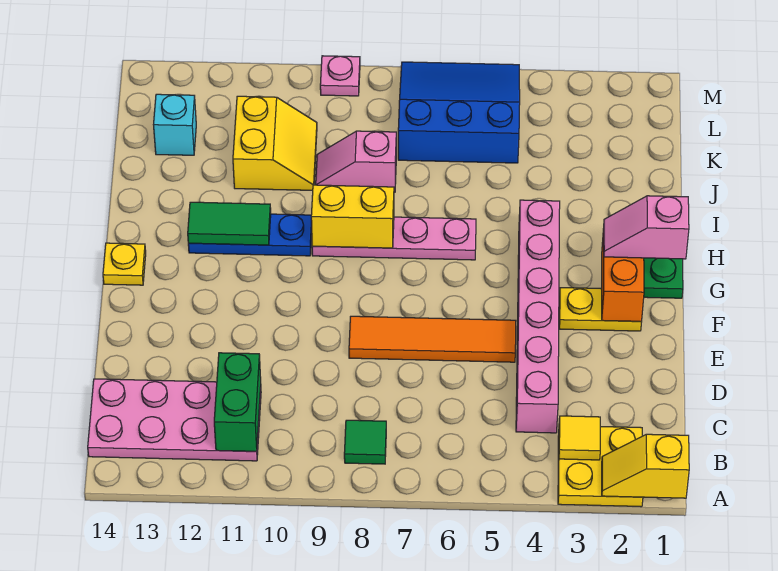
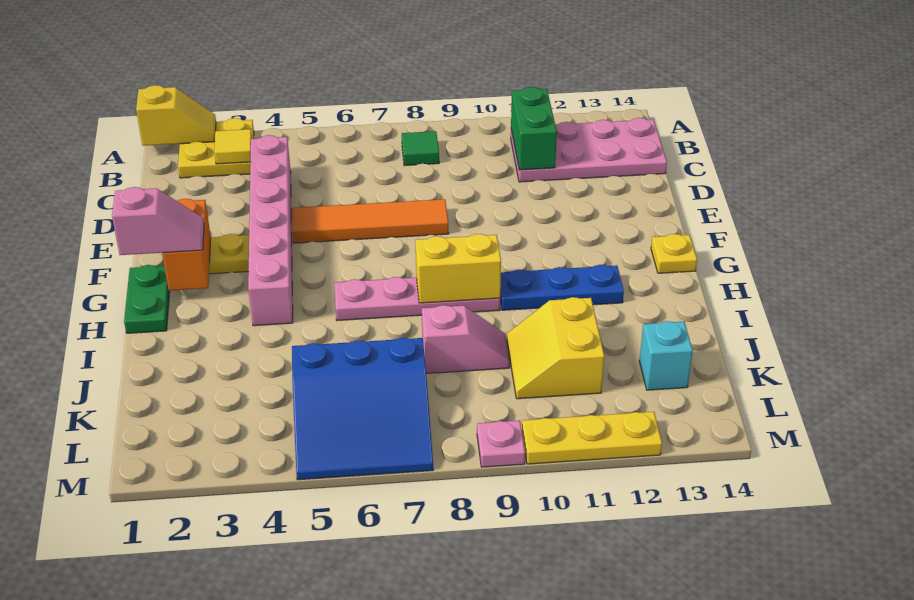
green 1x2 tile [188,202,271,245] -> none
none -> yellow 1x3 plate [522,412,662,464]

